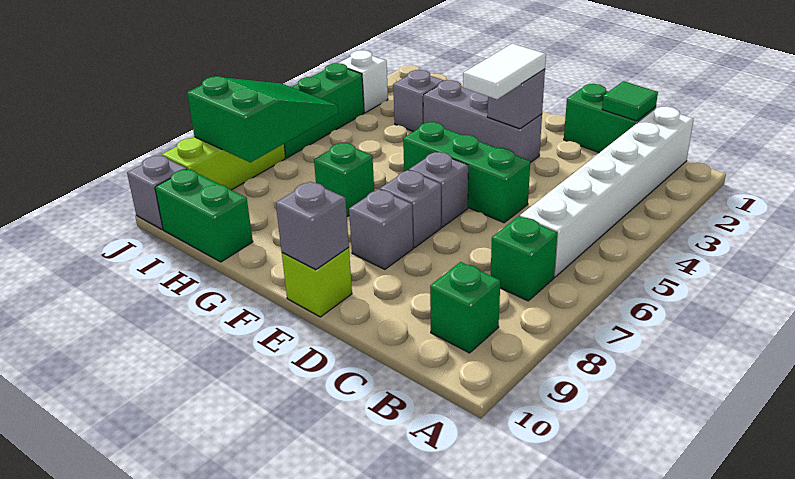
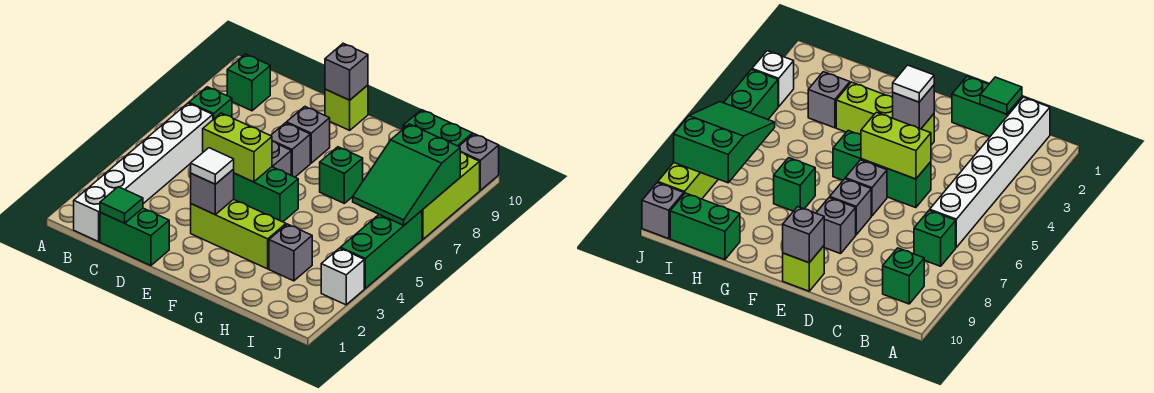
none -> lime 1x2 brick [203,113,272,182]
grey 1x3 brick [423,80,542,163] -> lime 1x3 brick [191,199,286,269]
white 1x2 tile [463,44,546,99] -> white 1x1 tile [191,148,234,184]

